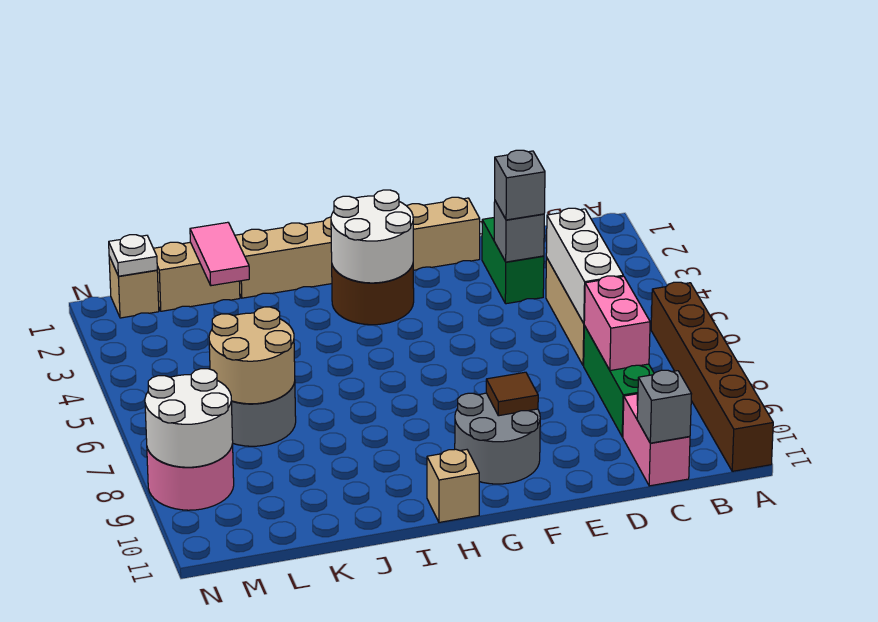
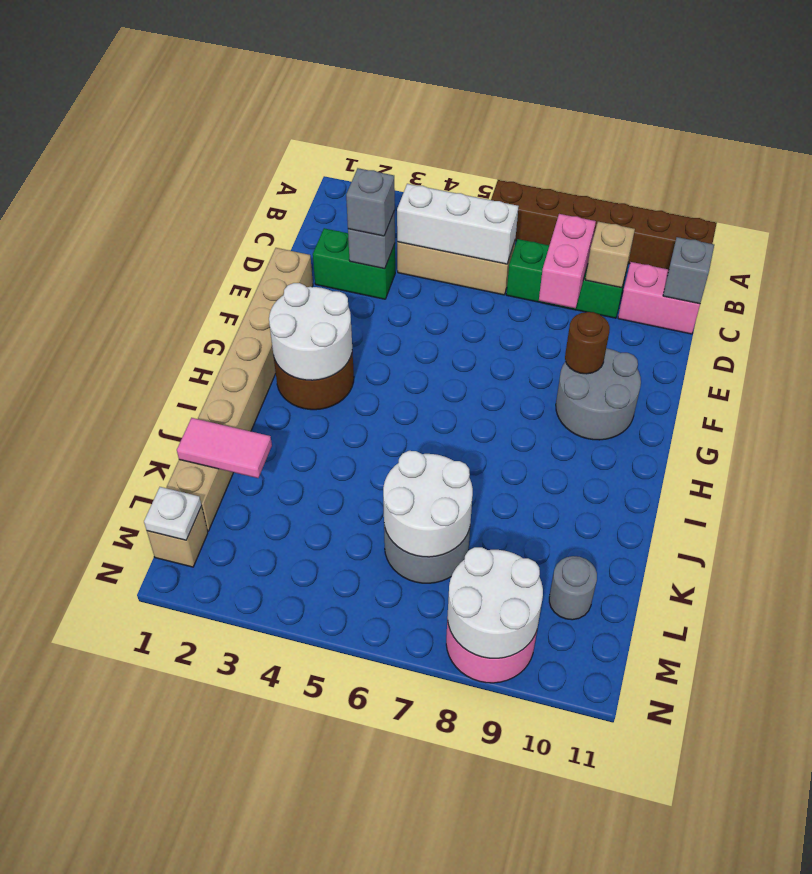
pink 1x2 brick [584,276,650,371] -> pink 1x2 brick turned to [539,214,596,308]
brown 1x1 tile [486,372,538,416] -> brown 1x1 round brick [565,312,610,374]
tan 1x1 brick [427,449,479,522] -> tan 1x1 brick moved to [585,222,635,288]
tan 2x2 round brick [209,307,295,404] -> white 2x2 round brick [383,451,473,557]
none -> grey 1x1 round brick [549,556,597,620]

